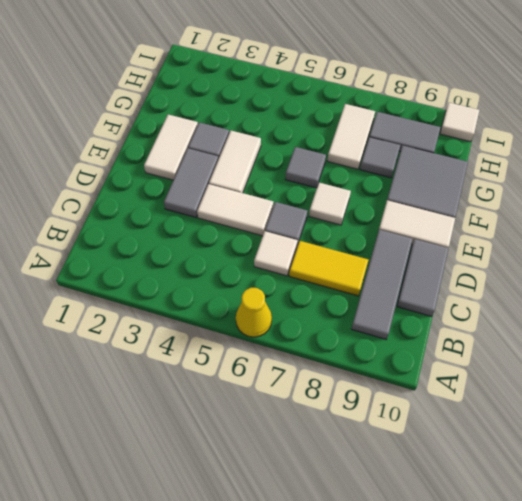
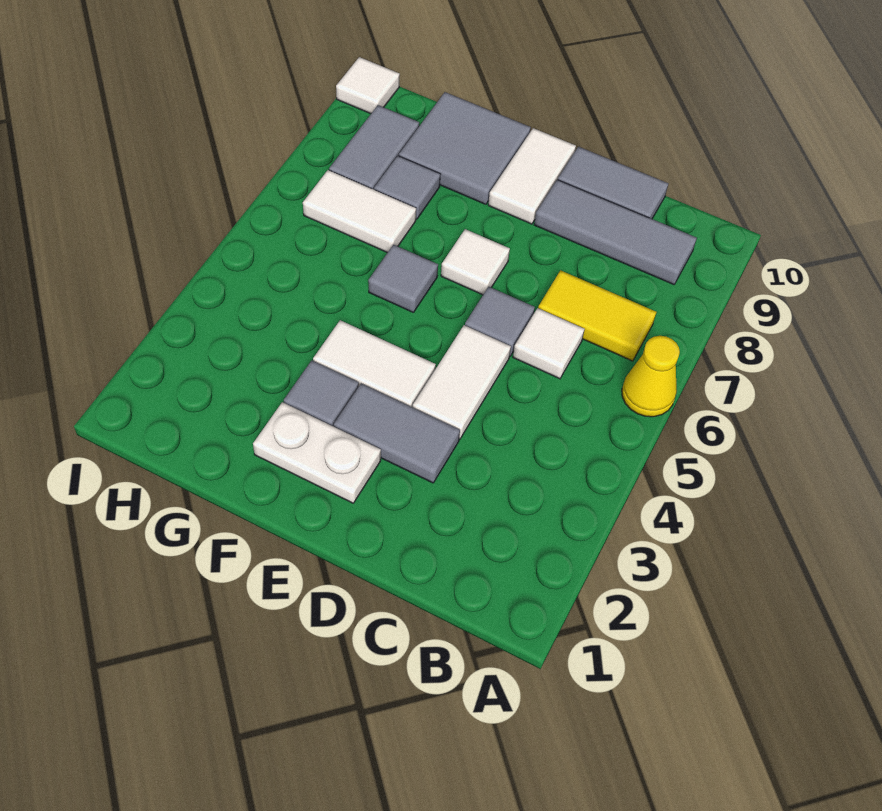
yellow 1x2 tile [289,241,368,296] -> yellow 1x2 tile turned to [538,270,656,361]
white 1x2 tile [144,115,198,180] -> white 1x2 plate [253,402,381,503]

